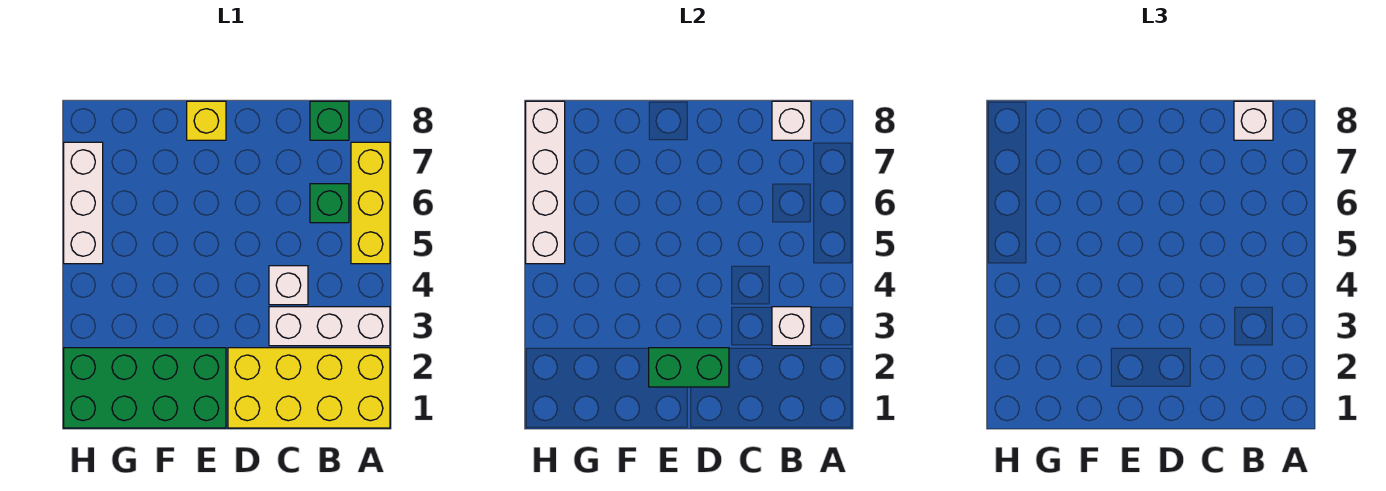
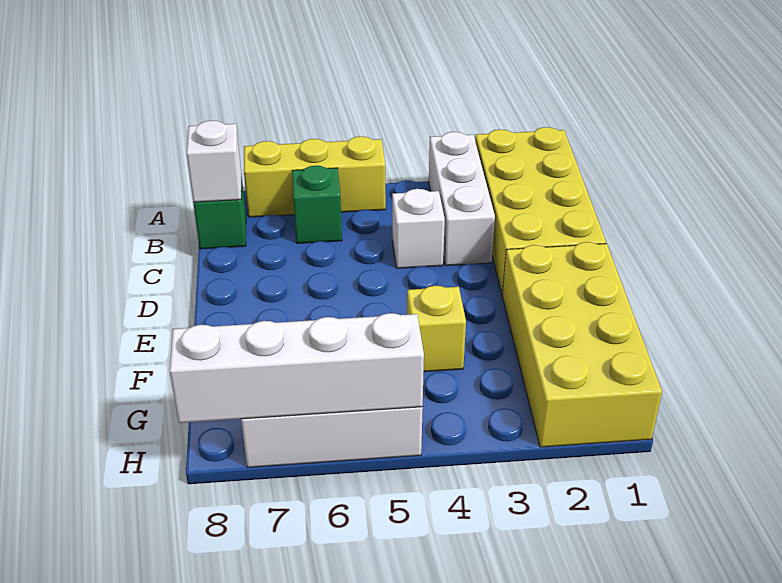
white 1x1 brick [772,307,811,346] -> none
white 1x1 brick [1234,101,1273,140] -> none
green 1x2 brick [649,348,729,387] -> none
green 2x4 brick [64,348,226,428] -> yellow 2x4 brick [502,242,662,447]
yellow 1x1 brick [187,101,226,140] -> yellow 1x1 brick moved to [407,286,466,372]

